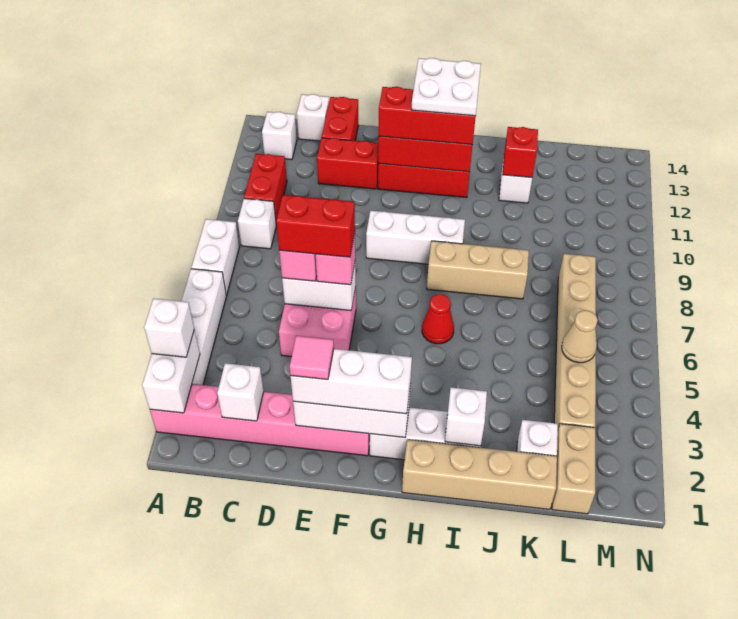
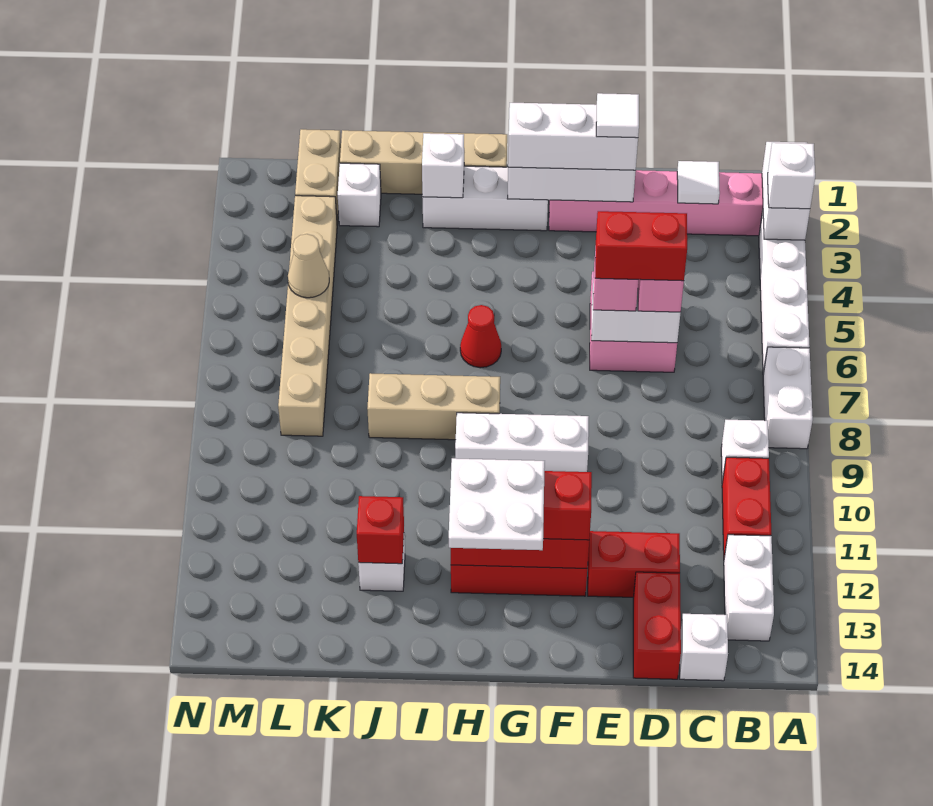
white 1x1 brick [262,112,297,160] -> white 1x2 brick [724,535,774,641]
white 1x1 brick [217,363,264,421] -> white 1x1 tile [677,161,720,204]
pink 1x1 tile [290,336,334,380] -> white 1x1 tile [596,93,639,138]

